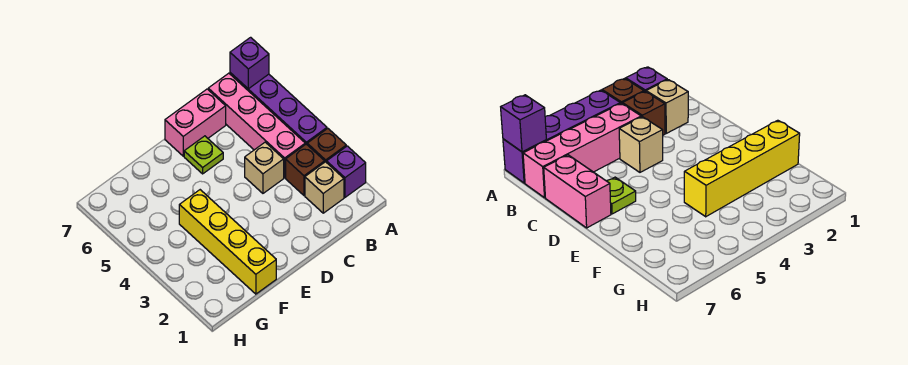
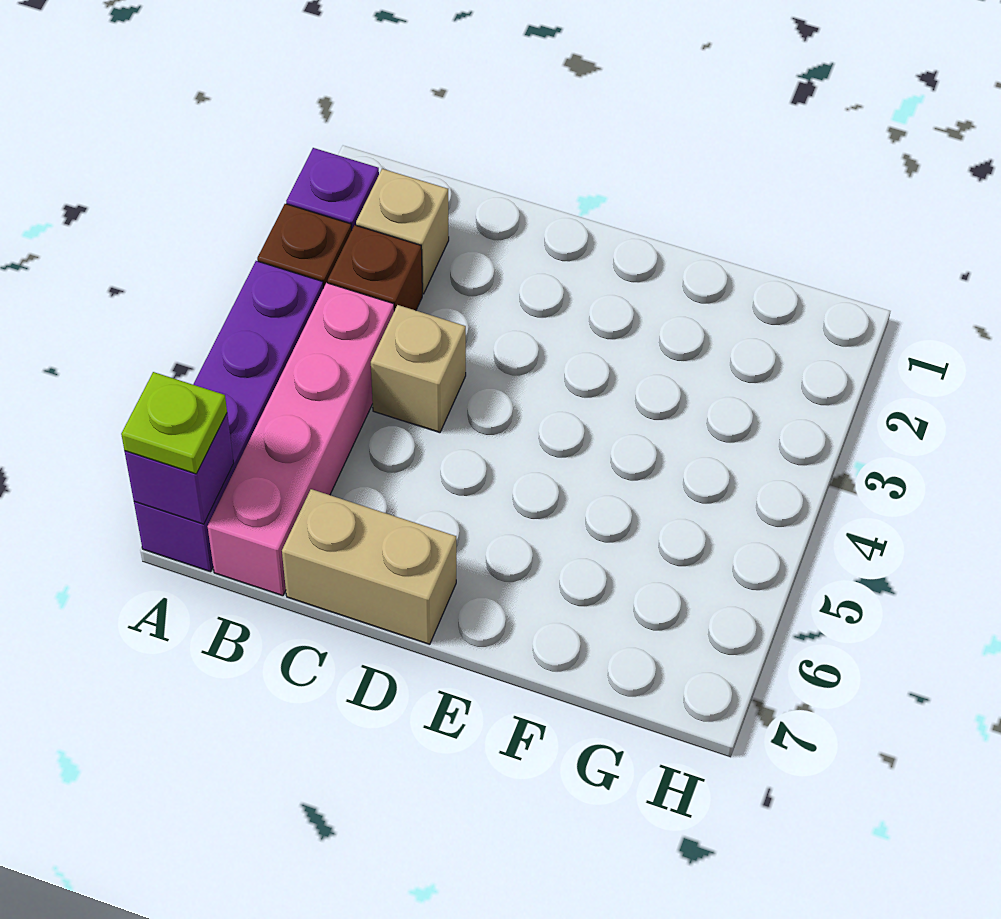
pink 1x2 brick [165,89,226,156] -> tan 1x2 brick [282,489,456,644]
lime 1x1 plate [184,136,223,174] -> lime 1x1 plate moved to [121,372,227,474]
yellow 1x4 brick [179,190,276,294] -> none

